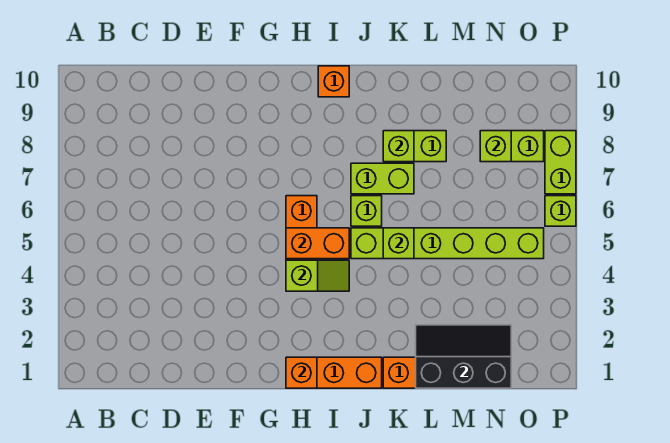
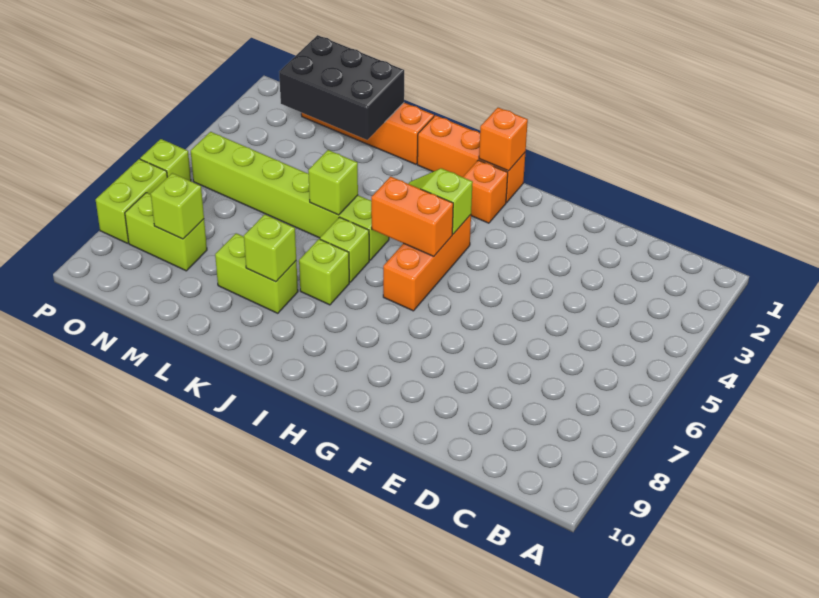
orange 1x1 brick [318,66,349,97] -> orange 1x1 brick moved to [463,160,508,223]
lime 1x2 brick [351,163,414,194] -> lime 1x1 brick [299,239,349,305]
black 2x3 slope [416,325,511,388] -> black 2x3 brick [279,35,404,140]

